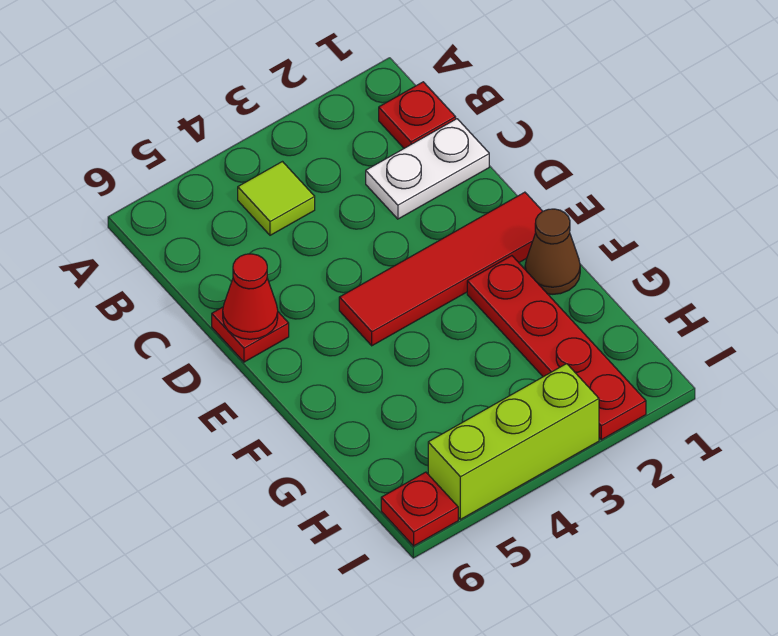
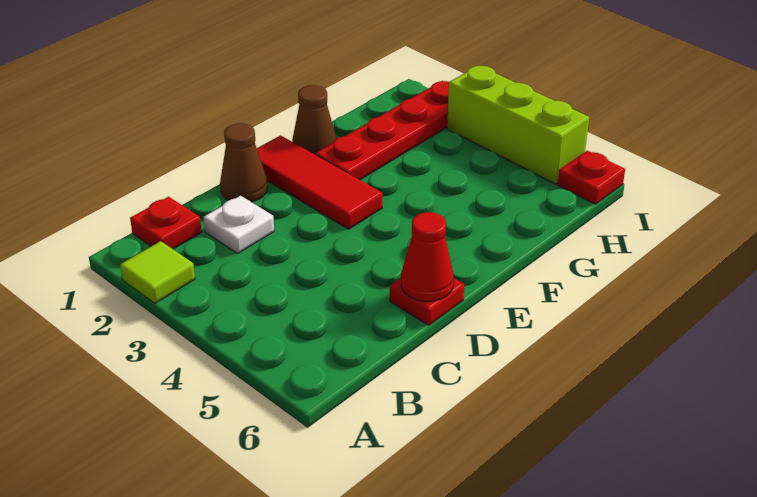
lime 1x1 tile [238,162,315,235] -> lime 1x1 tile moved to [120,241,195,303]
white 1x2 plate [366,119,489,219] -> white 1x1 plate [204,196,274,253]
none -> brown 1x1 cone [220,123,267,202]
red 1x4 tile [339,192,543,346] -> red 1x3 tile [257,135,382,229]

